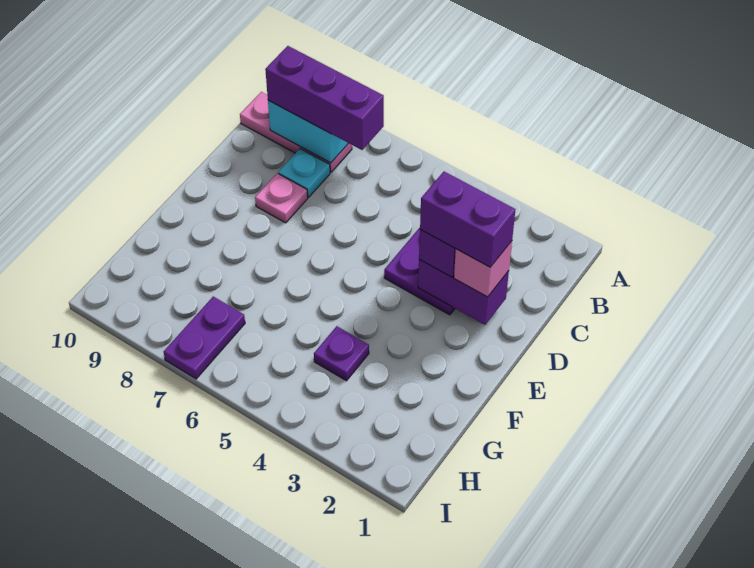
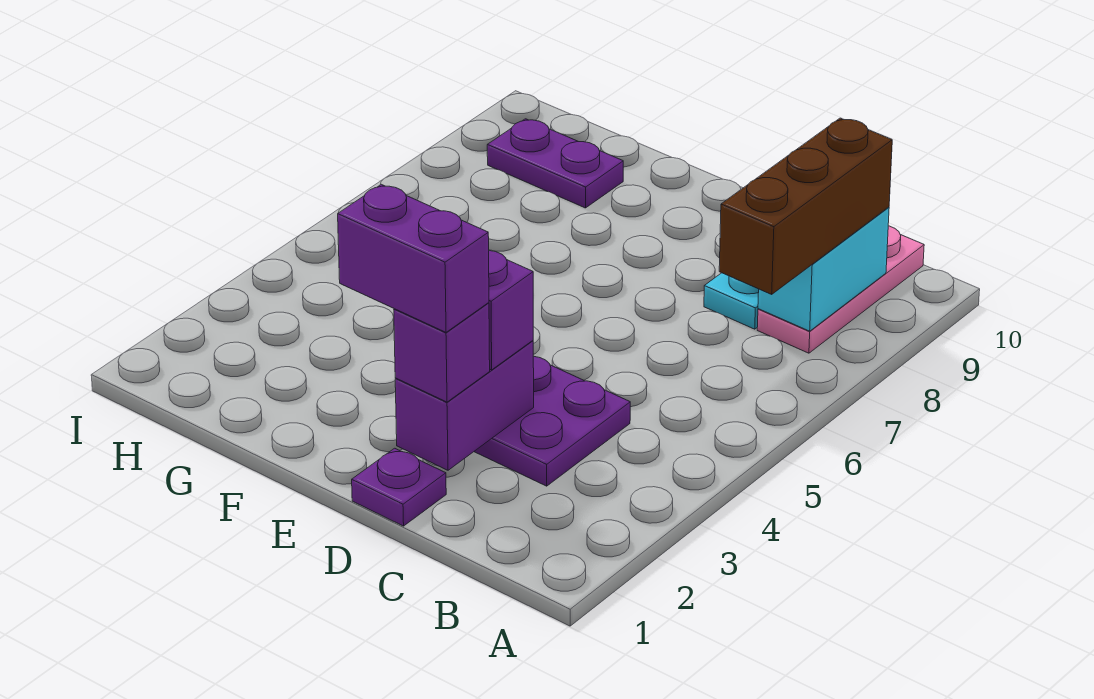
purple 1x3 brick [265,46,384,150] -> brown 1x3 brick [719,118,892,294]
pink 1x1 brick [454,241,512,297] -> purple 1x1 brick [394,303,490,402]
purple 1x2 brick [420,172,515,267] -> purple 1x2 brick turned to [338,184,489,332]
pink 1x1 plate [255,173,308,223] -> none
purple 1x1 plate [314,326,369,381] -> purple 1x1 plate moved to [352,448,446,526]
purple 1x2 plate [164,296,245,379] -> purple 1x2 plate moved to [487,119,623,208]

